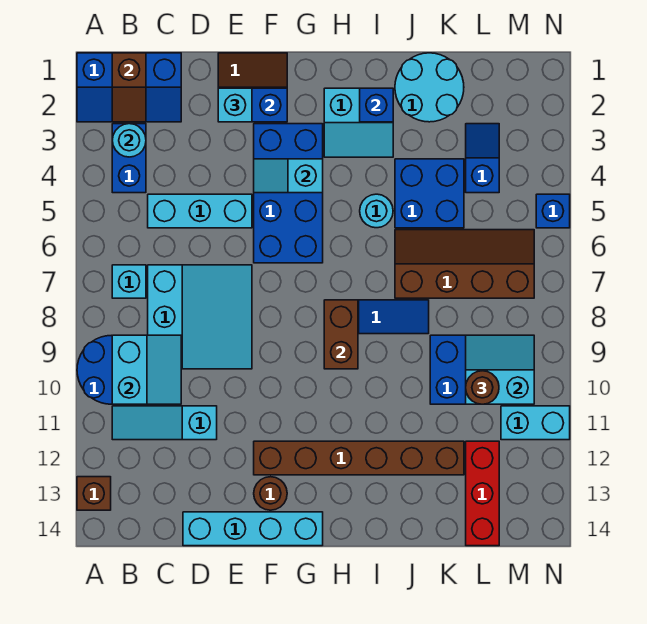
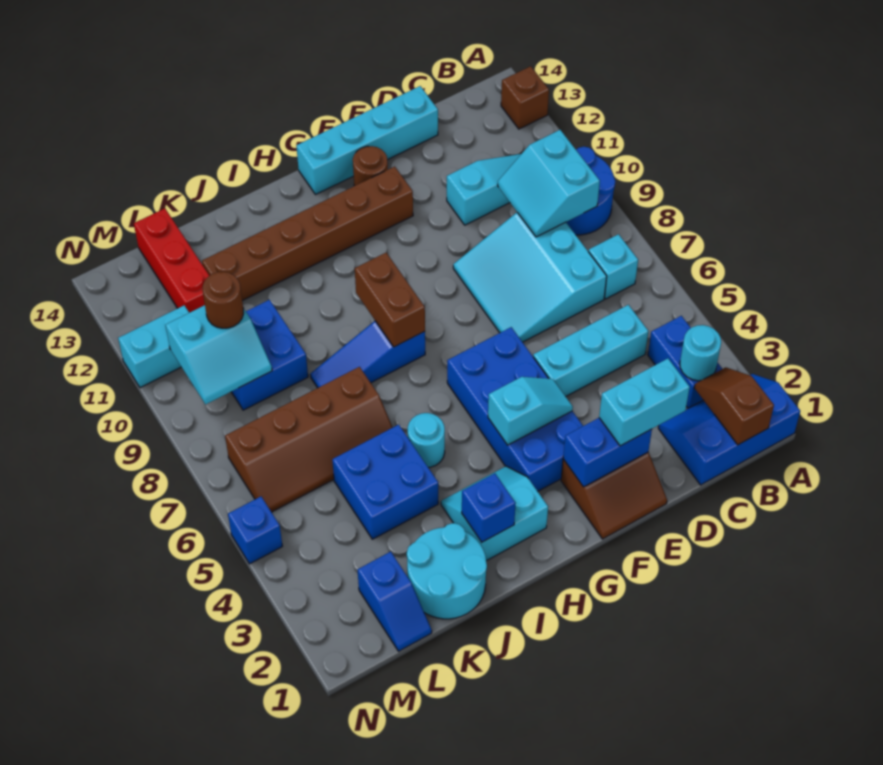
cyan 1x1 brick [218,88,252,122] -> cyan 1x2 brick [599,359,690,446]
blue 1x2 slope [466,124,499,193] -> blue 1x2 slope moved to [358,552,432,651]

